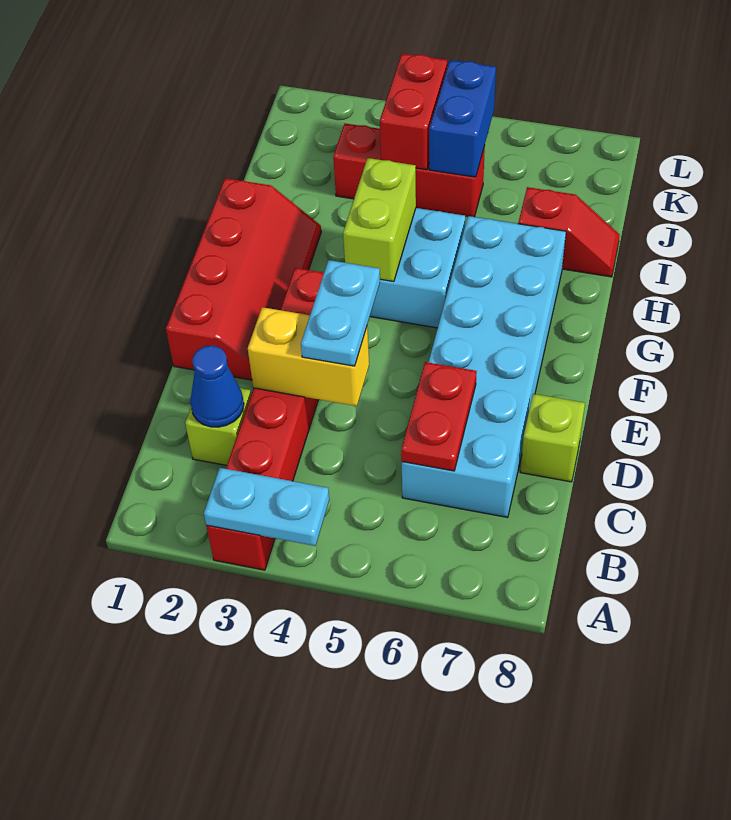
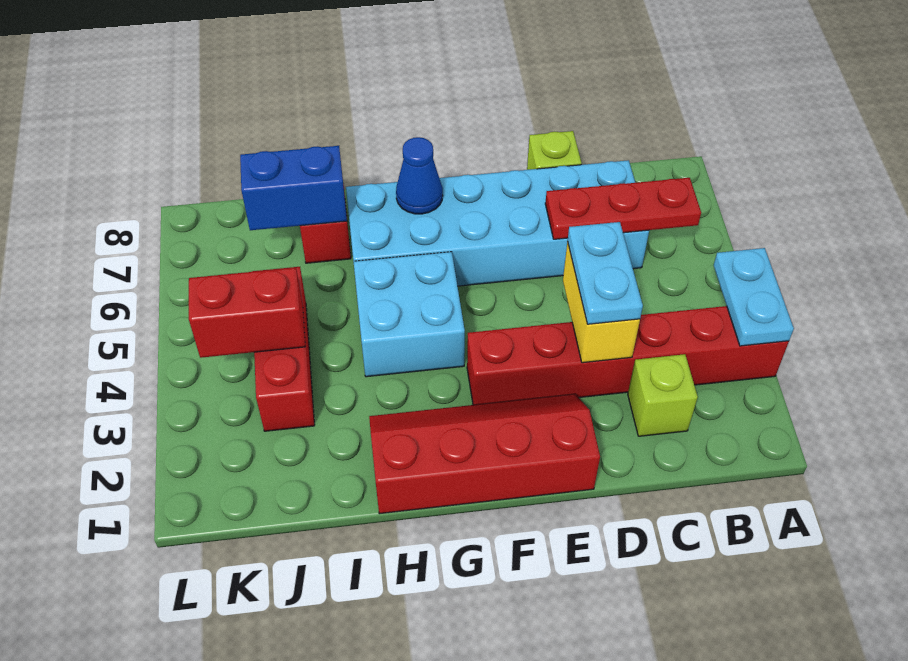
blue 1x1 cone [190,346,244,427] -> blue 1x1 cone moved to [396,137,443,214]
red 1x2 plate [401,362,477,471] -> red 1x3 plate [545,178,701,239]
cyan 1x2 plate [301,260,380,366] -> cyan 1x2 plate turned to [568,222,643,324]
lime 1x2 brick [343,158,416,281] -> none
blue 1x2 brick [429,60,496,177] -> blue 1x2 brick moved to [240,146,347,230]

